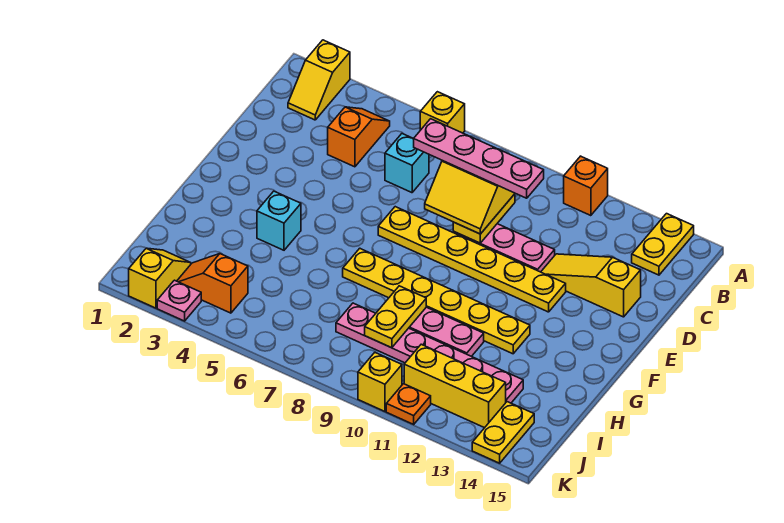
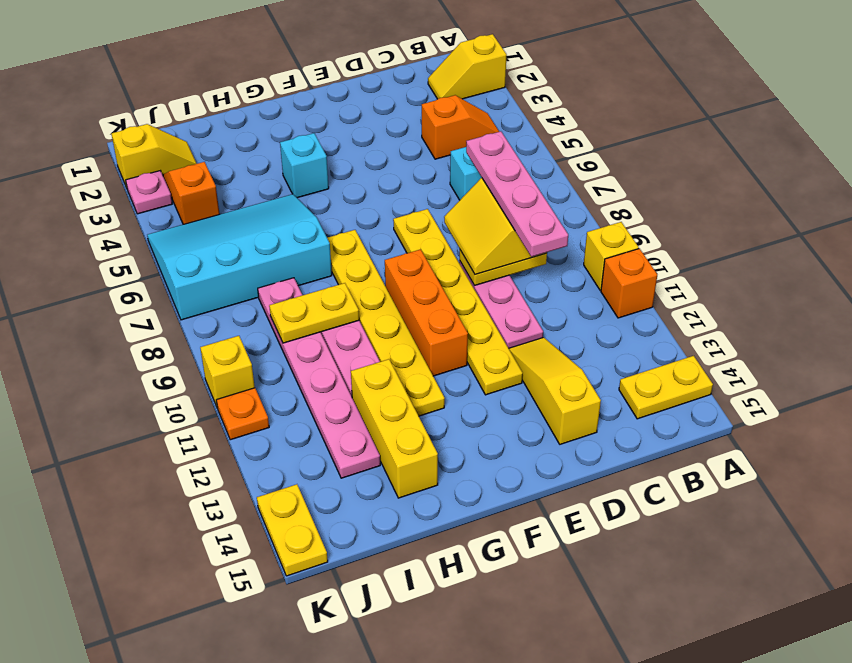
yellow 1x1 brick [420,92,465,133] -> yellow 1x1 brick moved to [584,222,639,290]
none -> orange 1x3 brick [385,249,468,376]
none -> cyan 3x4 slope [147,194,332,320]
yellow 1x3 brick [404,344,506,428] -> yellow 1x3 brick moved to [351,359,438,498]
yellow 1x2 plate [472,402,534,463] -> yellow 1x2 plate turned to [257,484,328,576]

